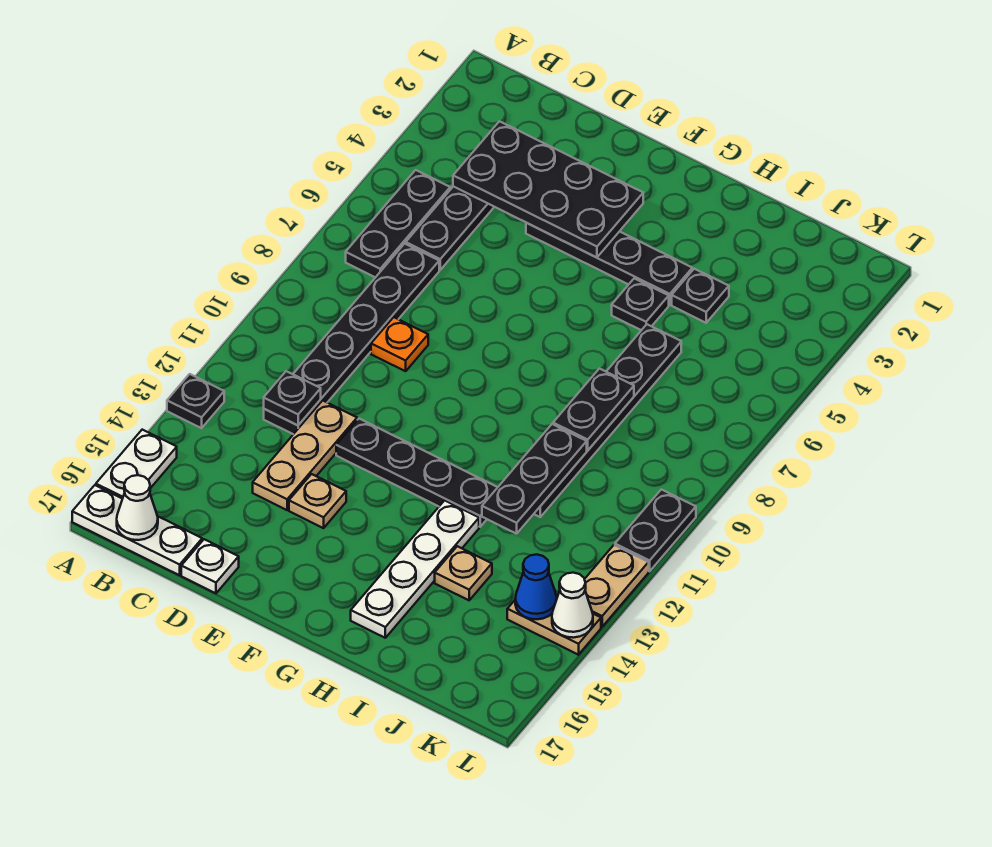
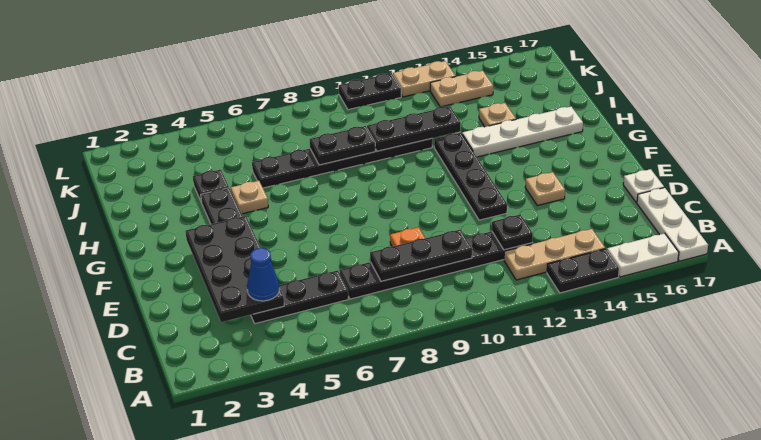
black 1x1 plate [167,374,224,428] -> black 1x2 plate [547,249,619,293]
black 1x3 plate [346,170,450,277] -> black 1x3 plate moved to [370,230,472,281]
white 1x1 cone [117,475,158,540] -> none
tan 1x3 plate [253,400,357,510] -> tan 1x3 plate moved to [504,229,605,280]
black 1x1 plate [612,278,669,330] -> tan 1x1 plate [231,181,268,214]
tan 1x2 plate [507,596,601,655] -> tan 1x2 plate turned to [430,71,493,107]
blue 1x1 cone [515,554,557,619] -> blue 1x1 cone moved to [247,248,280,301]
white 1x1 cone [552,573,593,638] -> none

